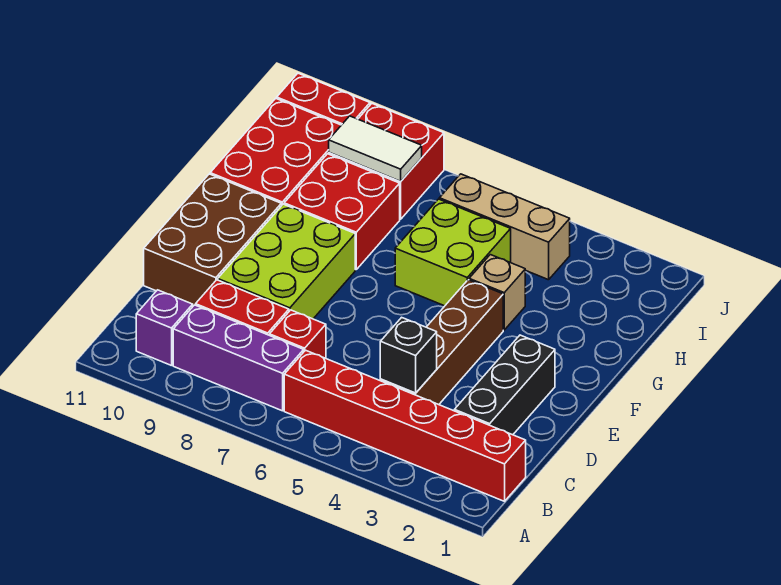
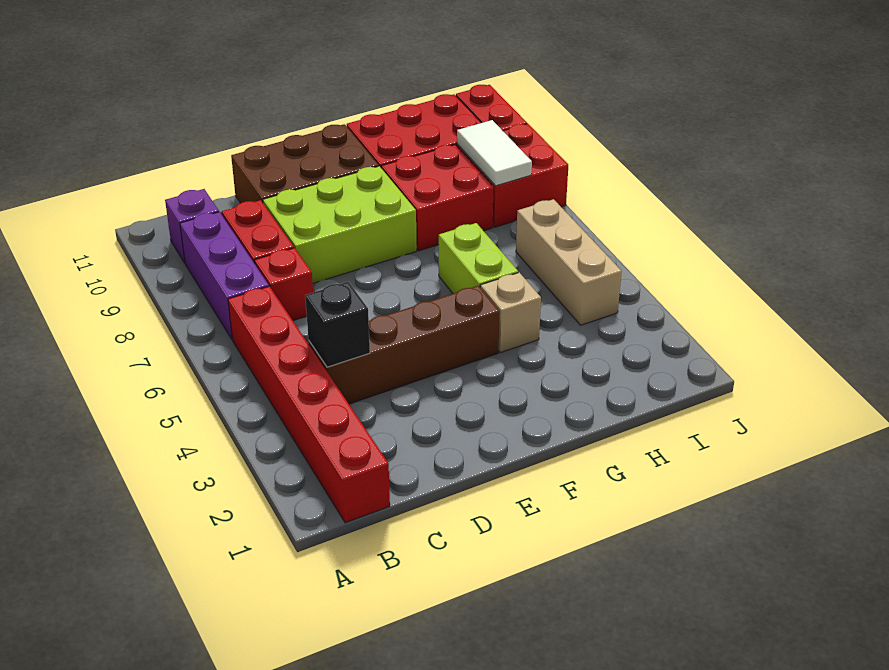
black 1x3 brick [454,335,555,435] -> none
lime 2x2 brick [395,199,511,306] -> lime 1x2 brick [439,223,518,294]

